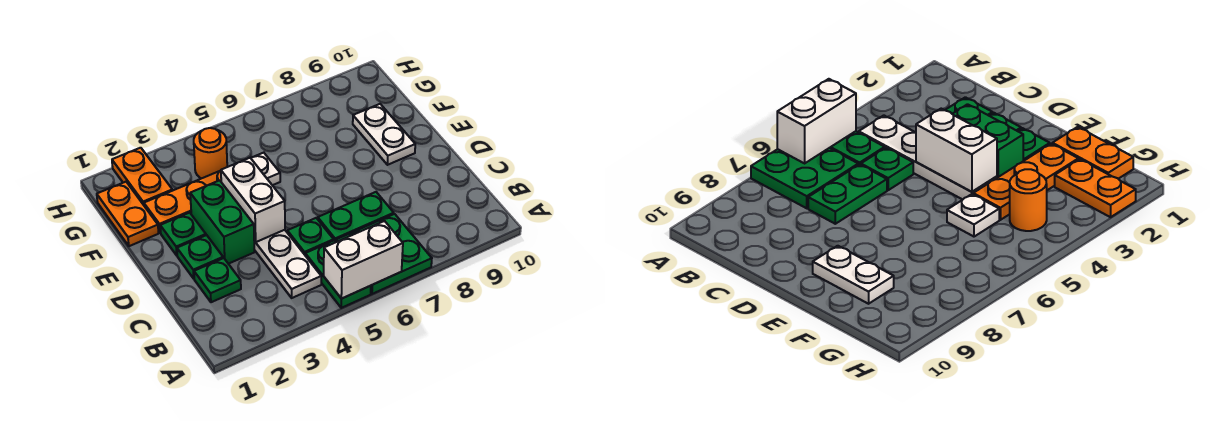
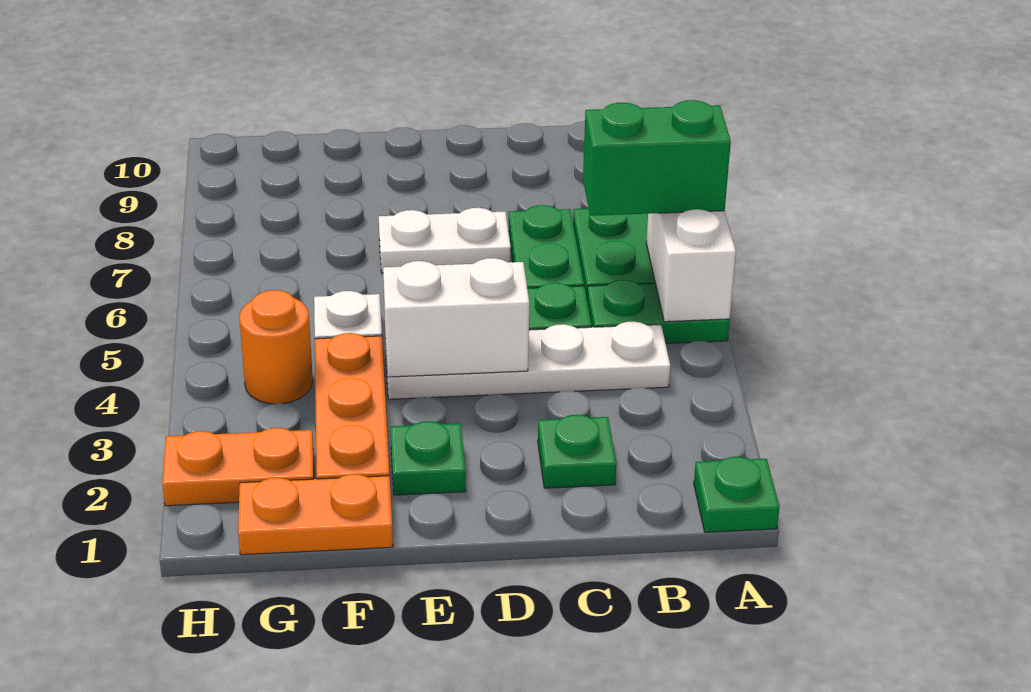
green 1x1 plate [177,235,223,279] -> green 1x1 plate moved to [694,457,780,532]
green 1x2 brick [190,180,254,264] -> green 1x2 brick moved to [583,100,731,216]
white 1x2 plate [353,104,415,165] -> white 1x2 plate moved to [379,208,511,273]

